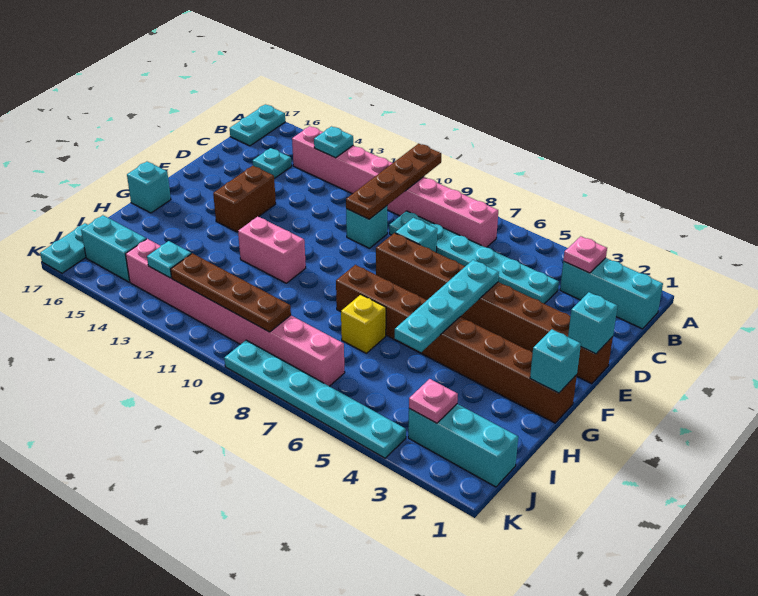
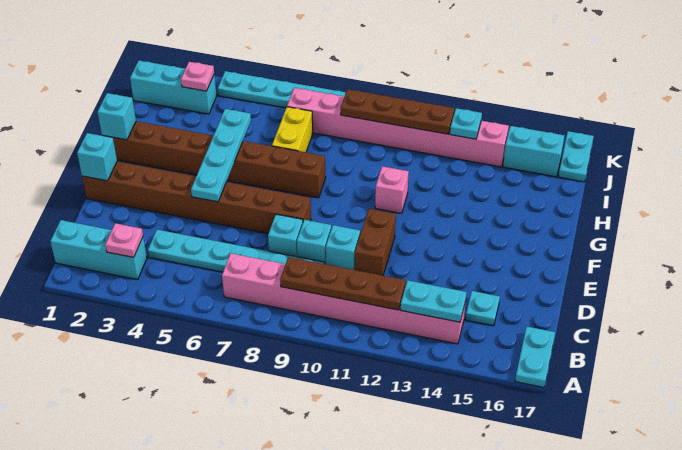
brown 1x4 plate [346,144,441,219] -> brown 1x4 plate turned to [280,257,406,310]
cyan 1x1 plate [314,126,353,158] -> cyan 1x2 plate [401,280,467,322]
brown 1x2 brick [213,166,276,232] -> brown 1x2 brick moved to [355,209,396,275]
pink 1x2 brick [238,217,306,283] -> pink 1x1 brick [375,166,409,213]
cyan 1x1 brick [127,162,171,213] -> cyan 1x1 brick moved to [297,220,332,264]
yellow 1x1 brick [341,295,386,353] -> yellow 1x2 brick [272,107,313,152]

